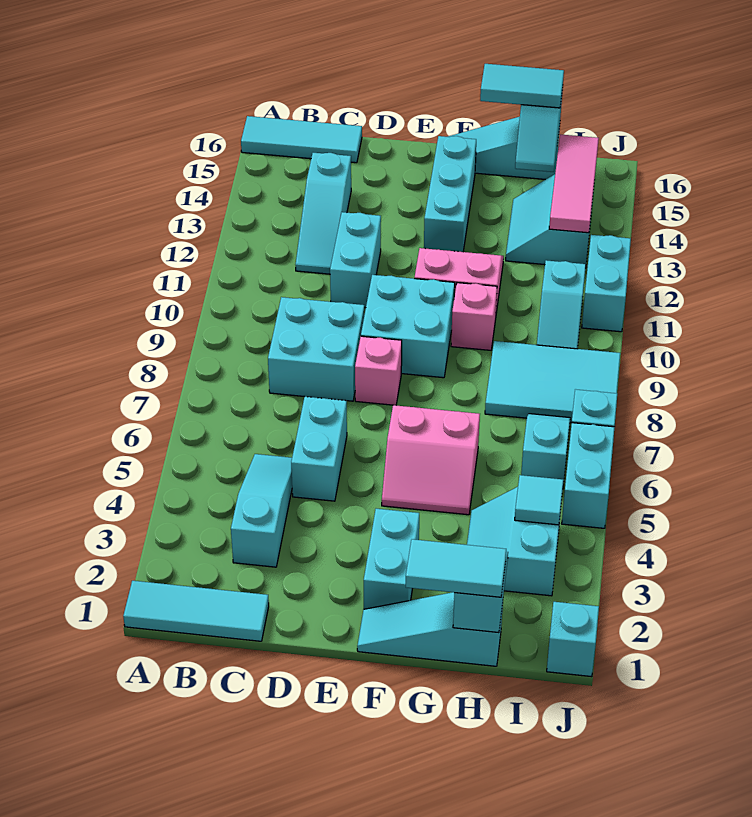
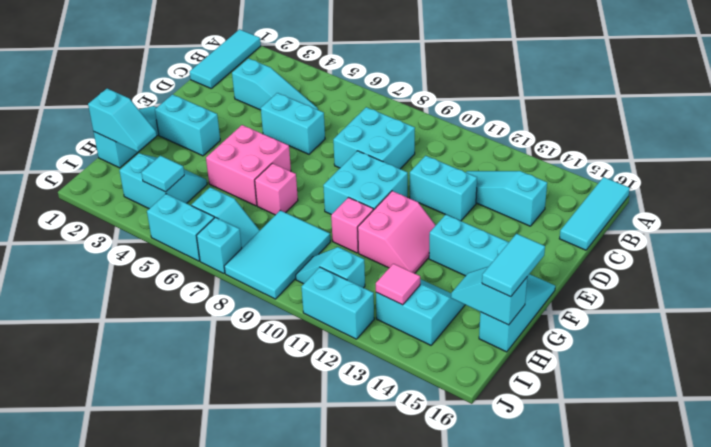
pink 1x1 brick [355,336,402,405] -> pink 1x1 brick moved to [255,163,298,215]
pink 2x2 slope [382,405,480,515] -> pink 2x2 brick [206,125,291,206]
cyan 1x2 tile [406,539,506,597] -> none
pink 1x3 tile [549,134,599,233] -> pink 1x1 tile [376,264,420,305]
cyan 1x1 brick [547,602,599,677] -> none

